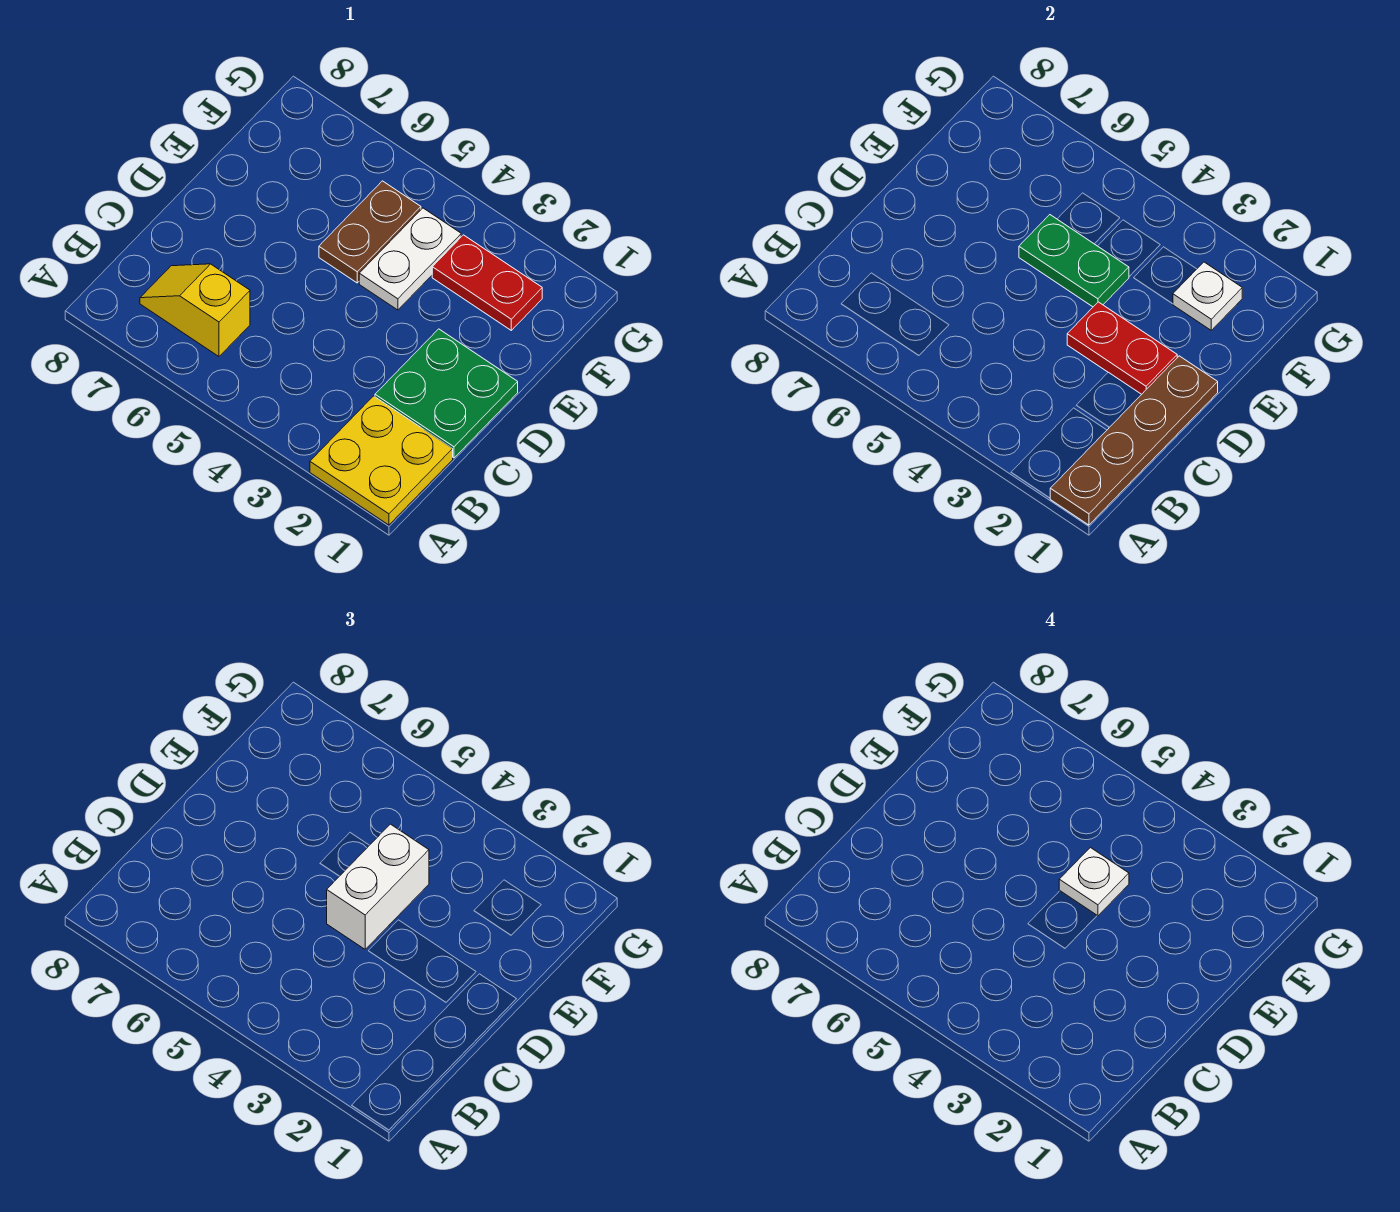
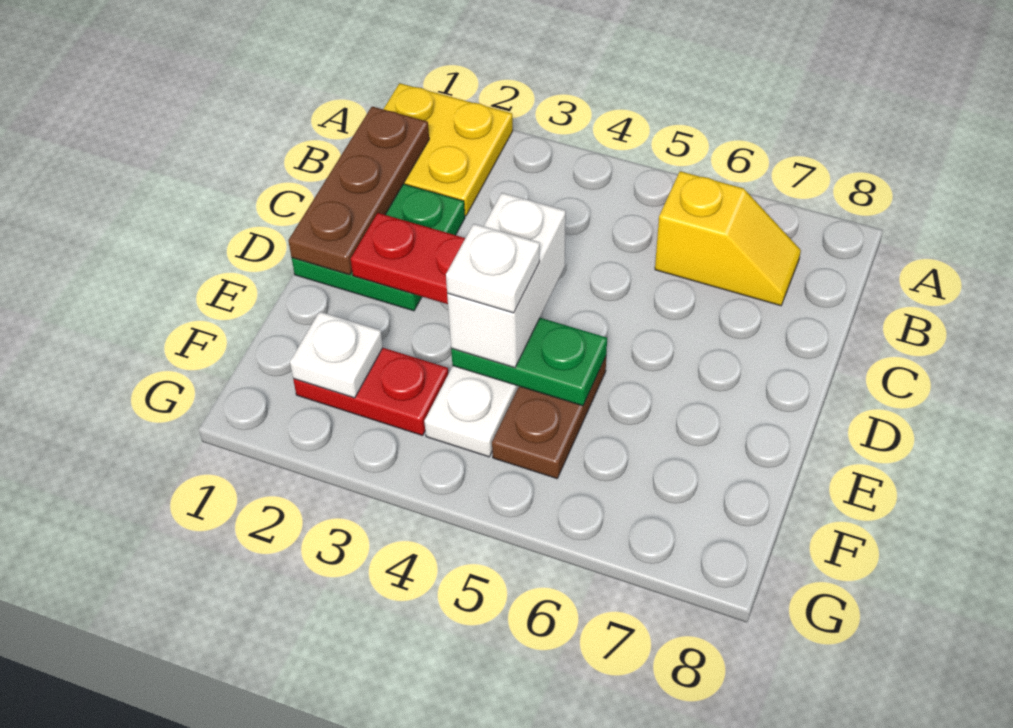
brown 1x4 plate [1050,356,1218,525] -> brown 1x3 plate [288,107,429,275]

